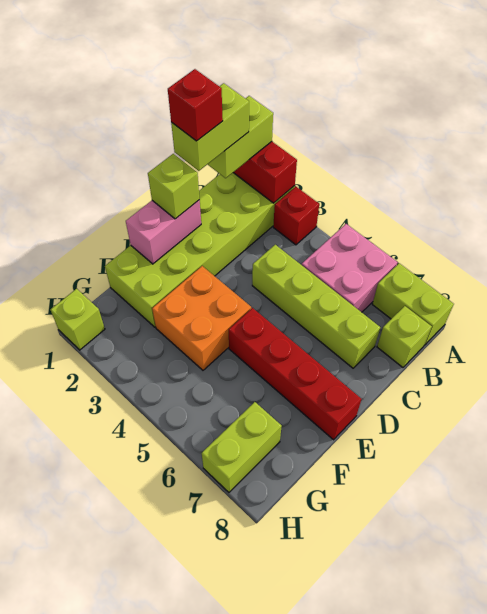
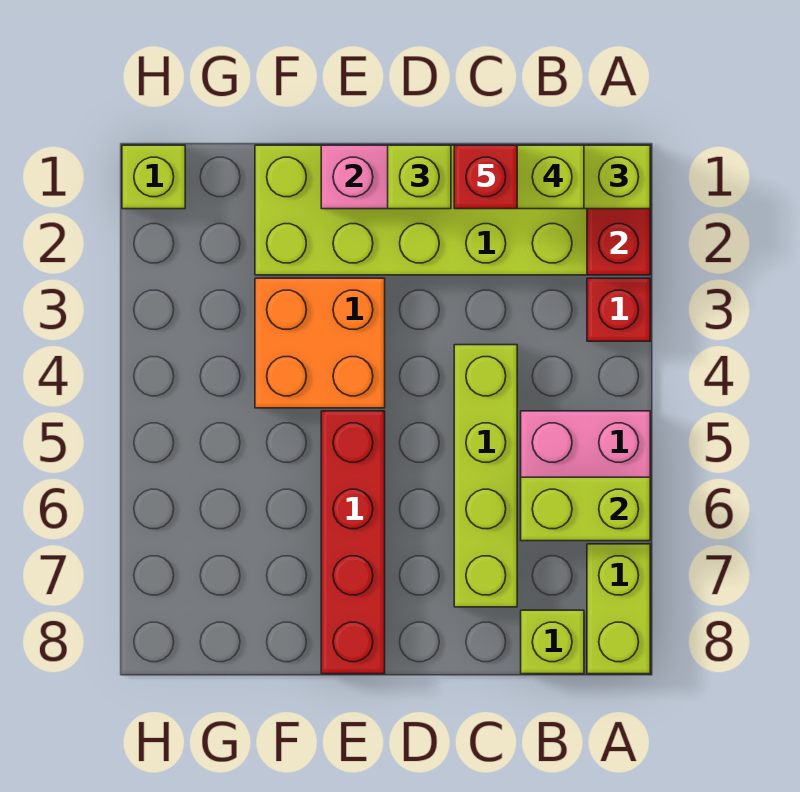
lime 1x2 brick [202,402,282,492] -> lime 1x2 brick moved to [521,477,650,541]

